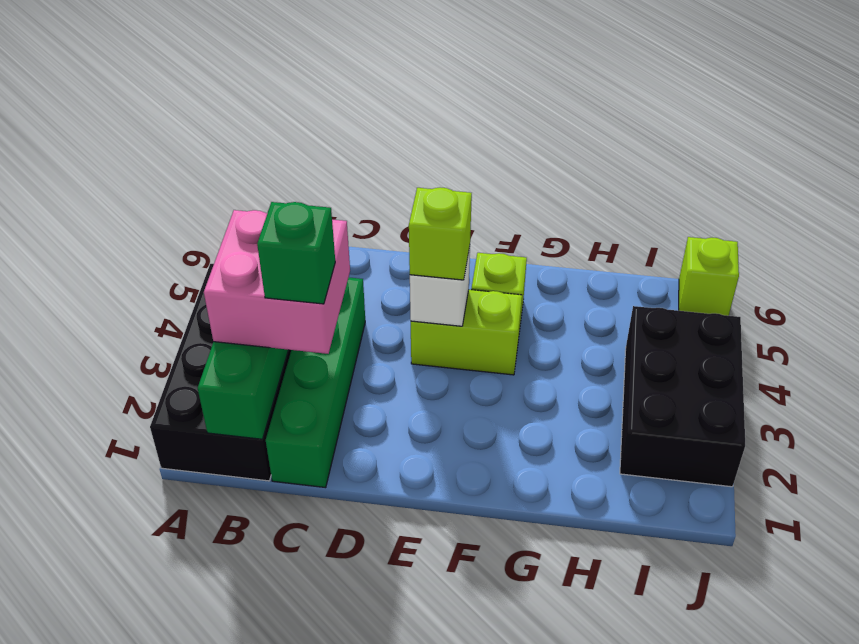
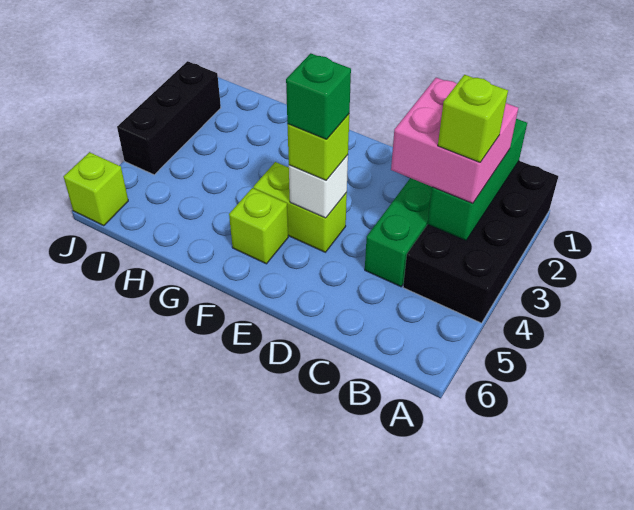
none -> lime 1x1 brick [438,75,508,162]
green 1x1 brick [257,202,335,304] -> green 1x1 brick moved to [286,53,351,139]
black 2x3 brick [620,306,745,487] -> black 1x3 brick [117,61,221,175]

